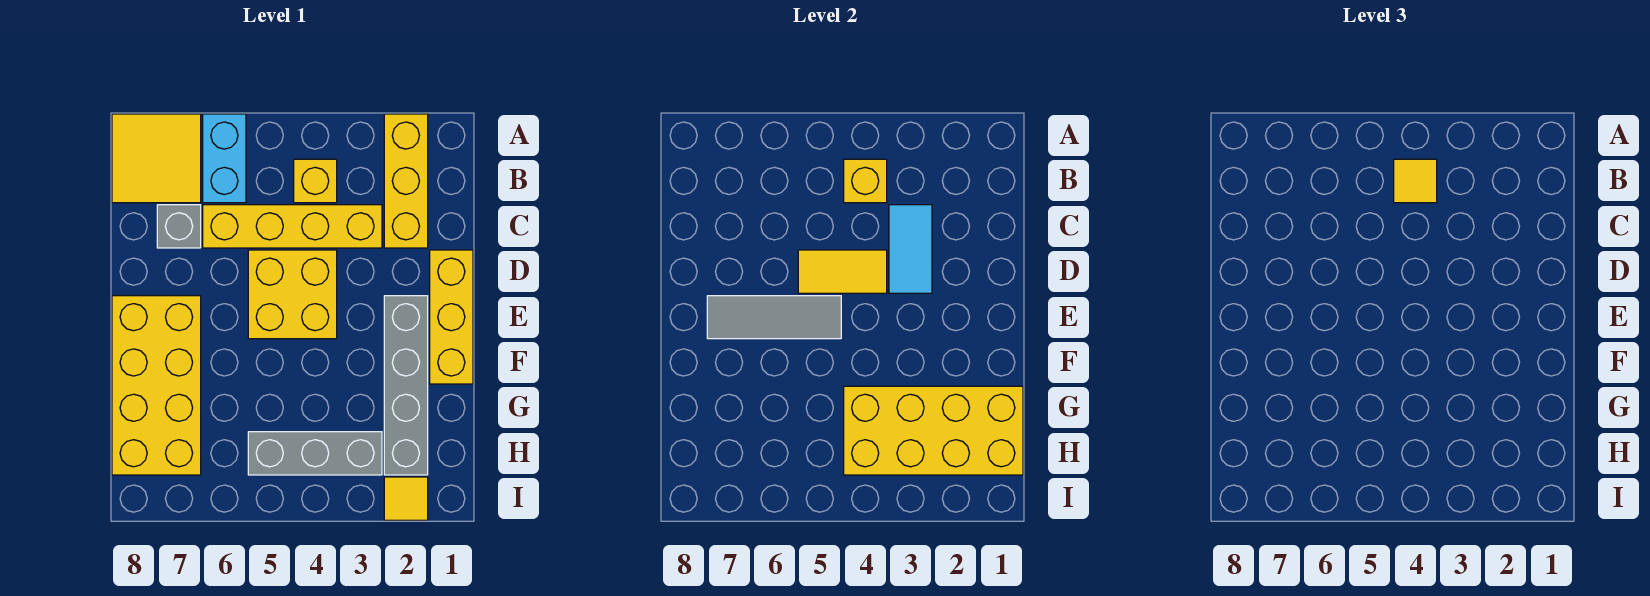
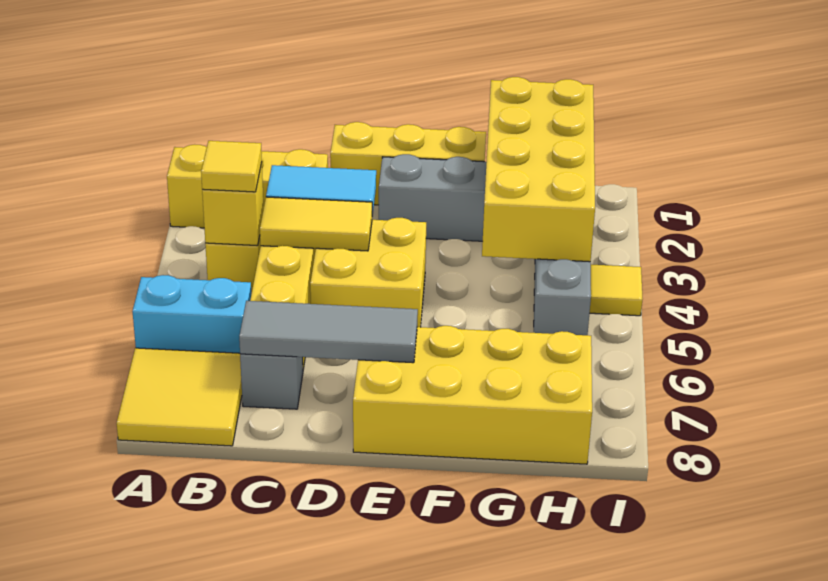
yellow 1x2 tile [798,250,887,293] -> yellow 1x2 tile turned to [260,197,372,251]
grey 1x3 tile [707,296,841,339] -> grey 1x3 tile turned to [239,301,418,363]
yellow 1x1 tile [384,477,428,520] -> yellow 1x1 tile moved to [590,265,643,316]

